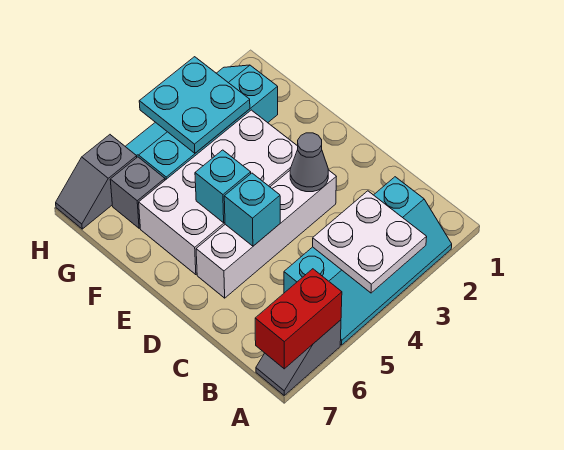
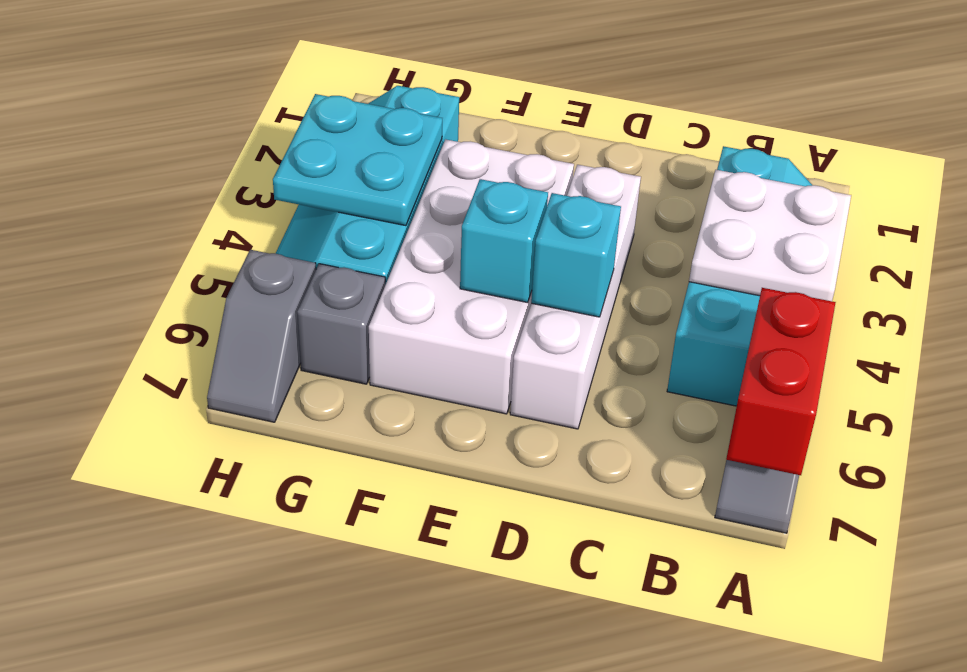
grey 1x1 cone [290,133,328,192] -> none

